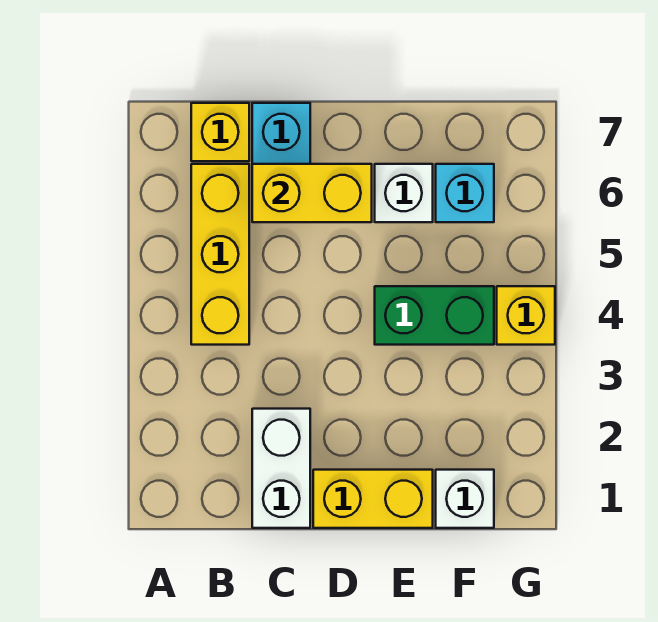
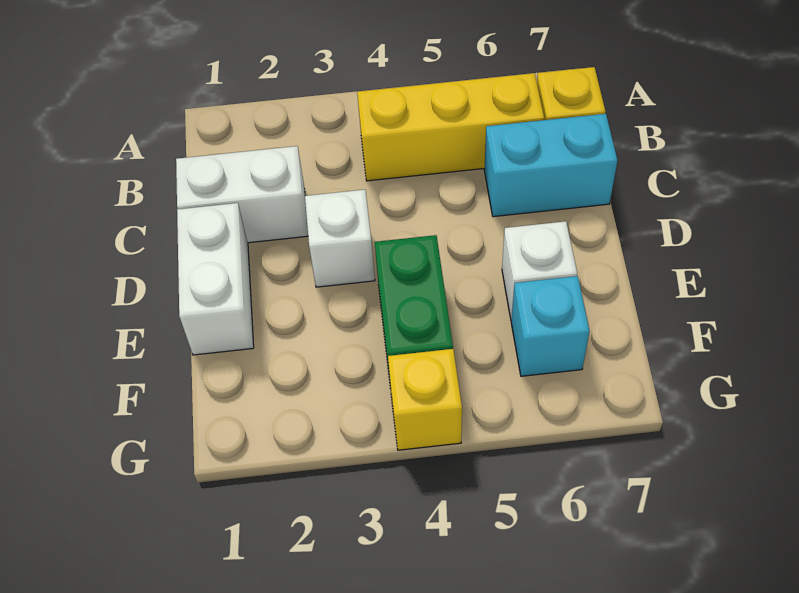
yellow 1x2 brick [252,164,372,222] -> none
yellow 1x2 brick [313,470,433,528] -> white 1x2 brick [177,203,254,355]
white 1x1 brick [436,470,494,528] -> white 1x1 brick moved to [305,190,375,287]

